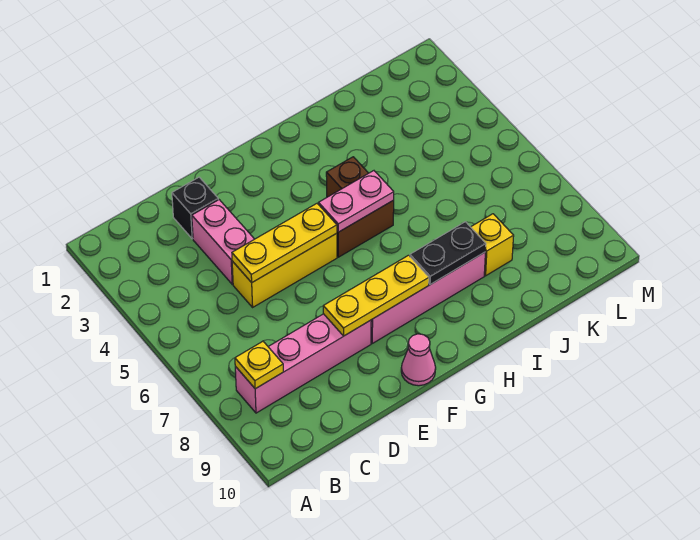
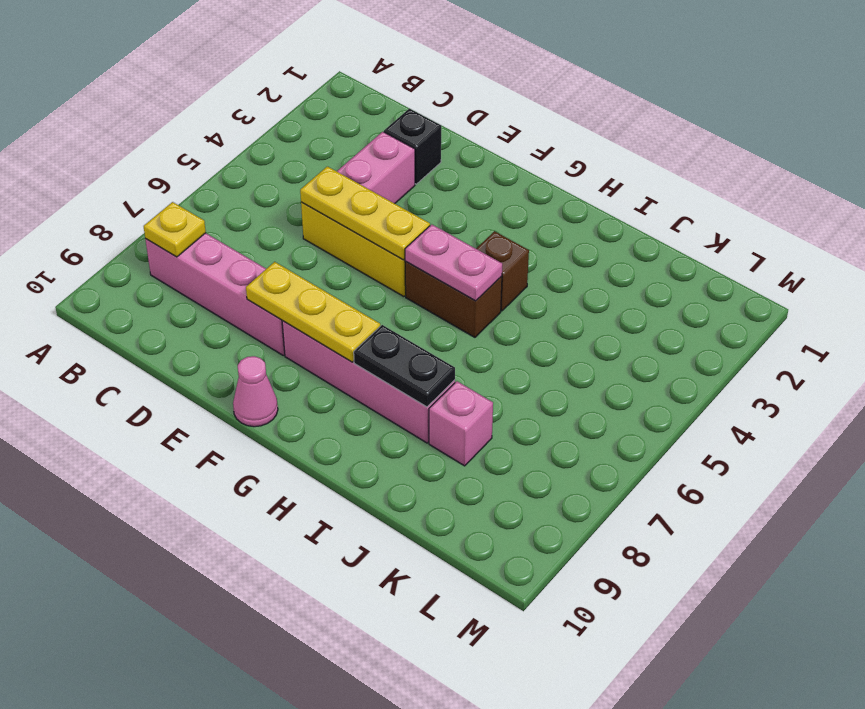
yellow 1x1 brick [471,214,514,276] -> pink 1x1 brick [429,381,493,466]

